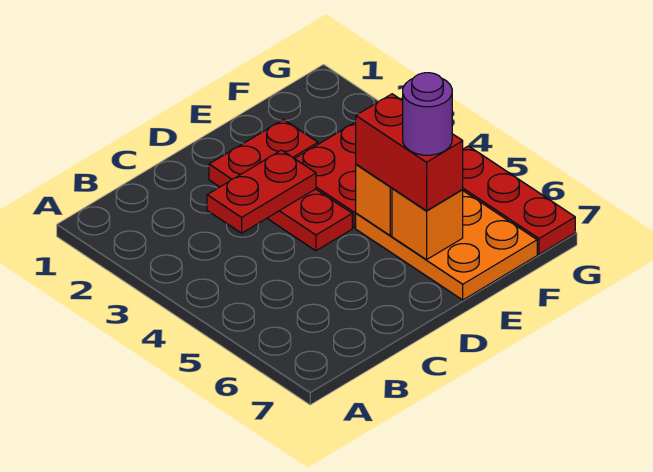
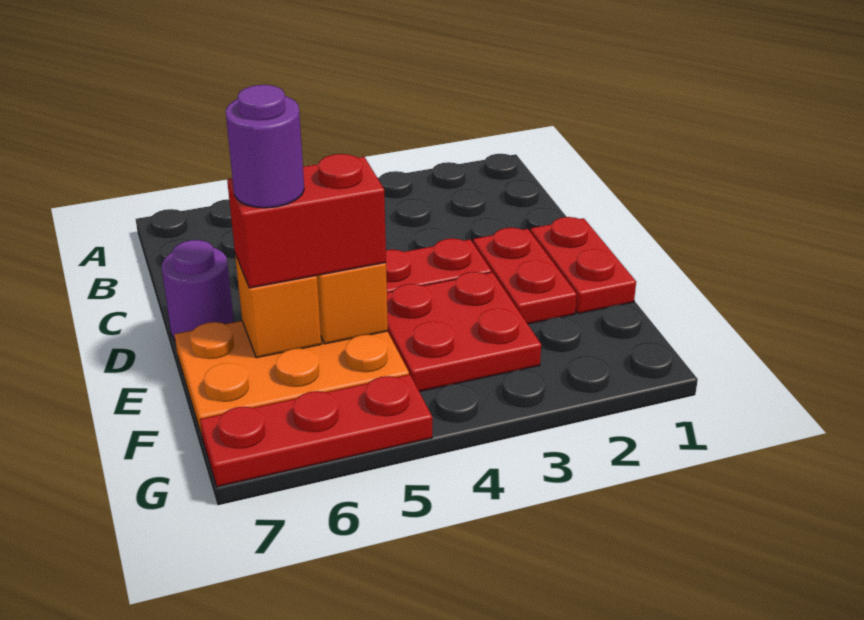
red 1x2 plate [207,150,316,233] -> red 1x2 plate moved to [530,217,636,314]
none -> purple 1x1 round brick [162,240,234,340]

